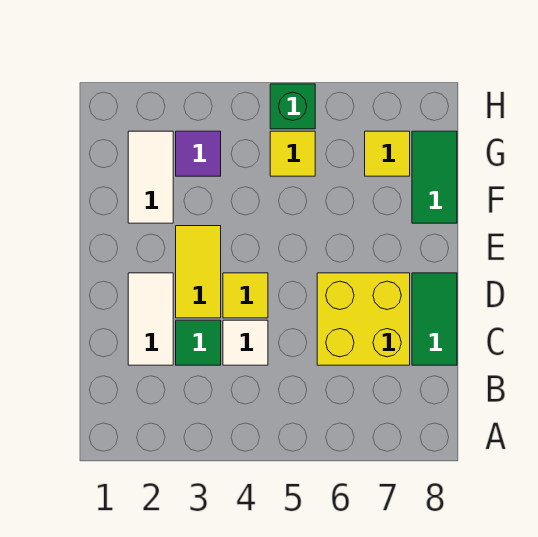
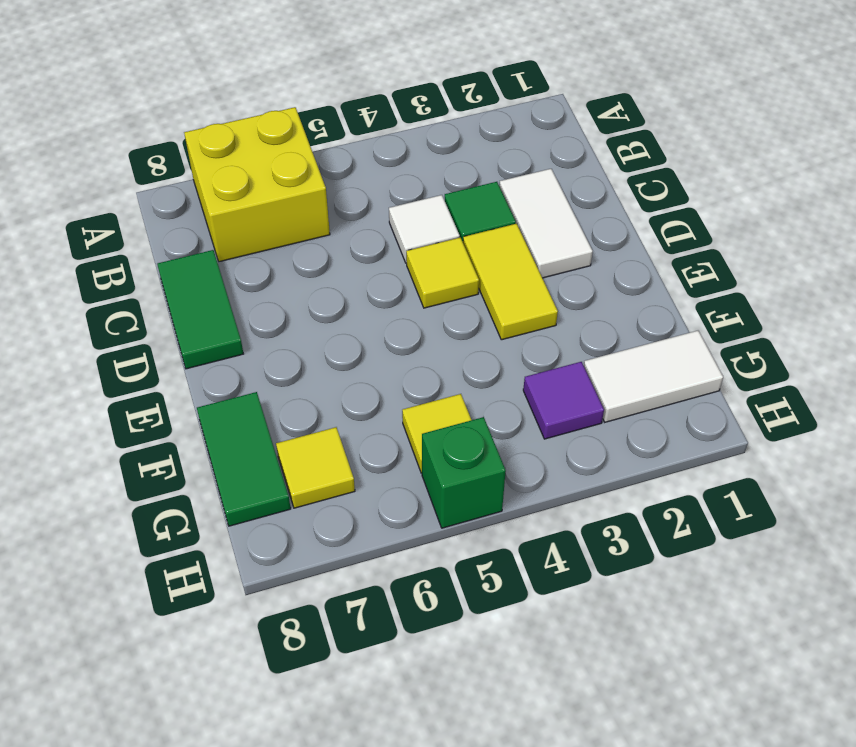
yellow 2x2 brick [317,273,410,365] -> yellow 2x2 brick moved to [184,107,330,262]
white 1x2 tile [128,131,173,223] -> white 1x2 tile turned to [584,331,723,422]

